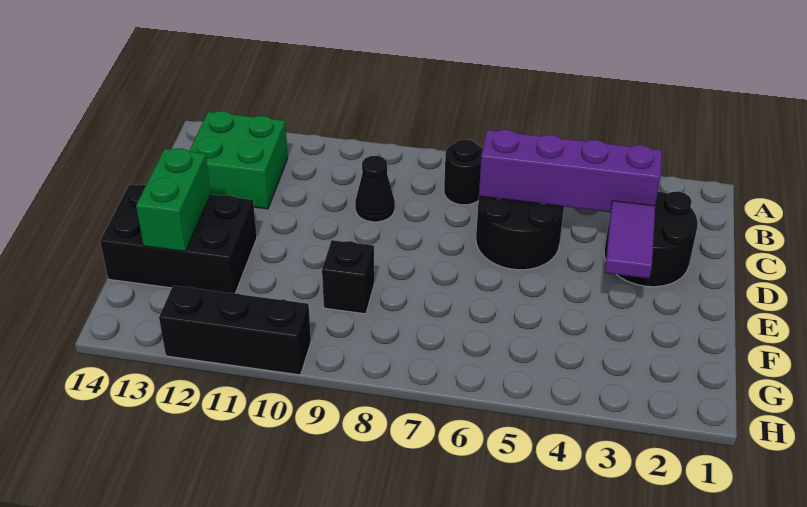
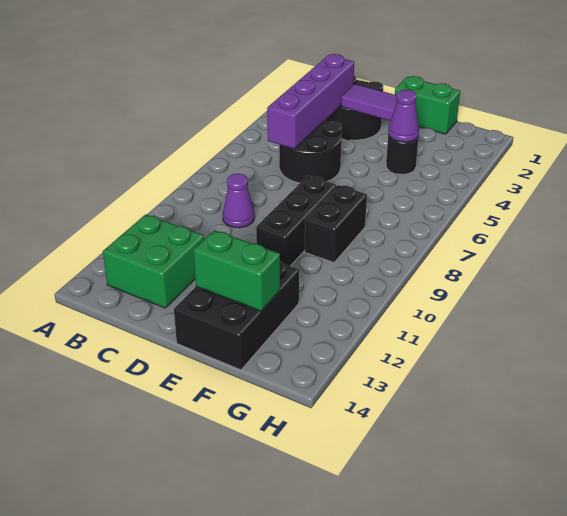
black 1x1 round brick [444,139,483,205] -> black 1x1 round brick moved to [386,135,419,174]
black 1x1 cone [355,156,395,222] -> purple 1x1 cone [223,174,255,228]
none -> green 1x2 brick [395,76,460,134]
none -> purple 1x1 cone [388,90,419,142]
black 1x1 brick [322,240,374,314] -> black 1x2 brick [305,185,367,263]
black 1x3 brick [159,286,311,375] -> black 1x3 brick moved to [256,176,336,266]

